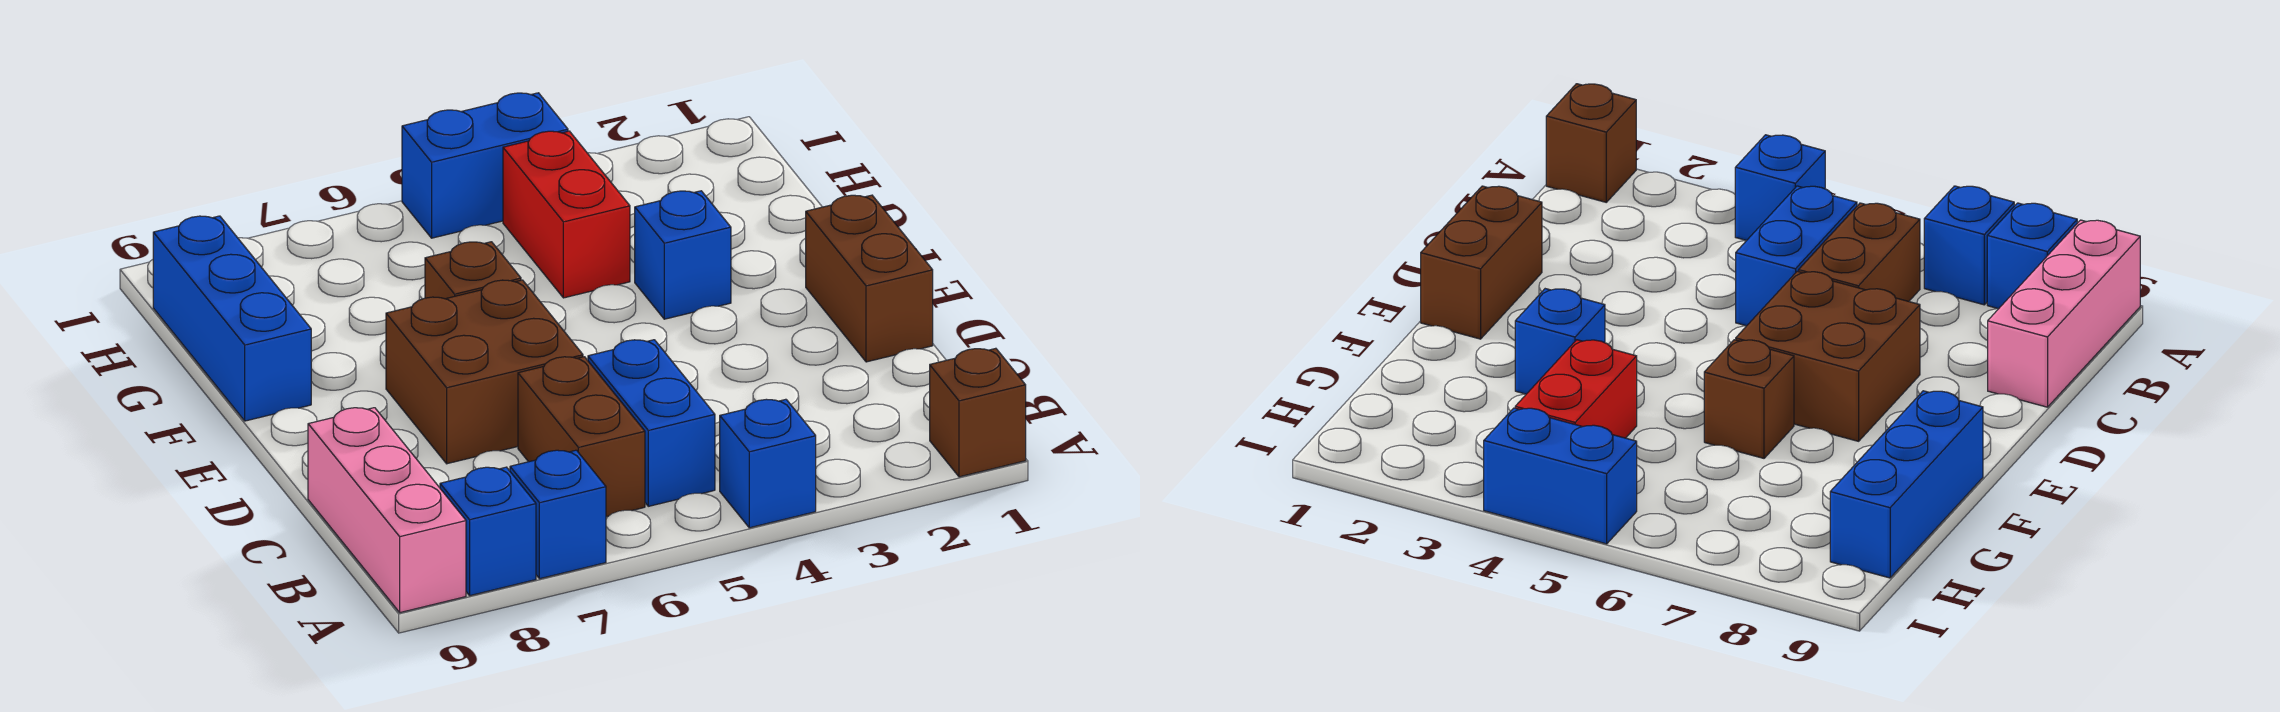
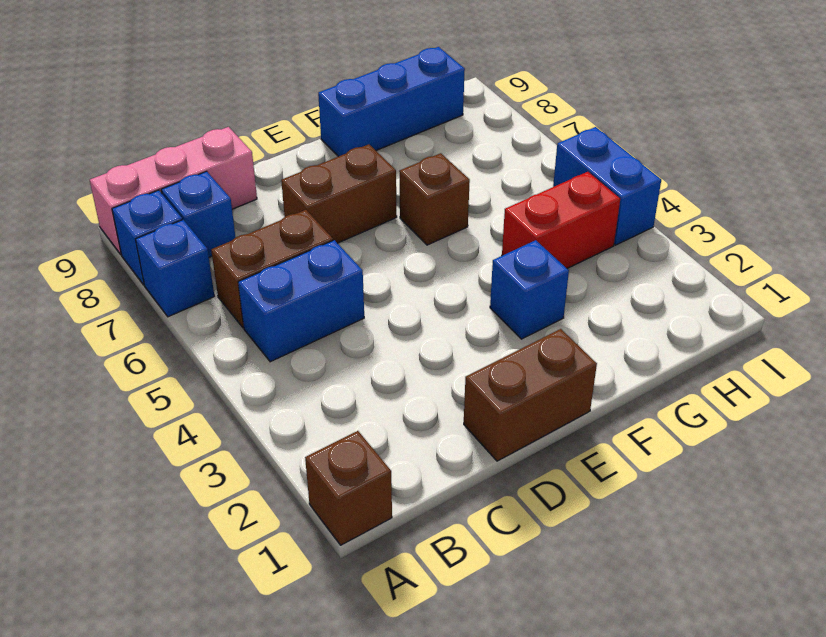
blue 1x1 brick [720,399,816,528] -> blue 1x1 brick moved to [161,171,236,257]
brown 2x2 brick [386,280,583,464] -> brown 1x2 brick [281,144,397,243]

